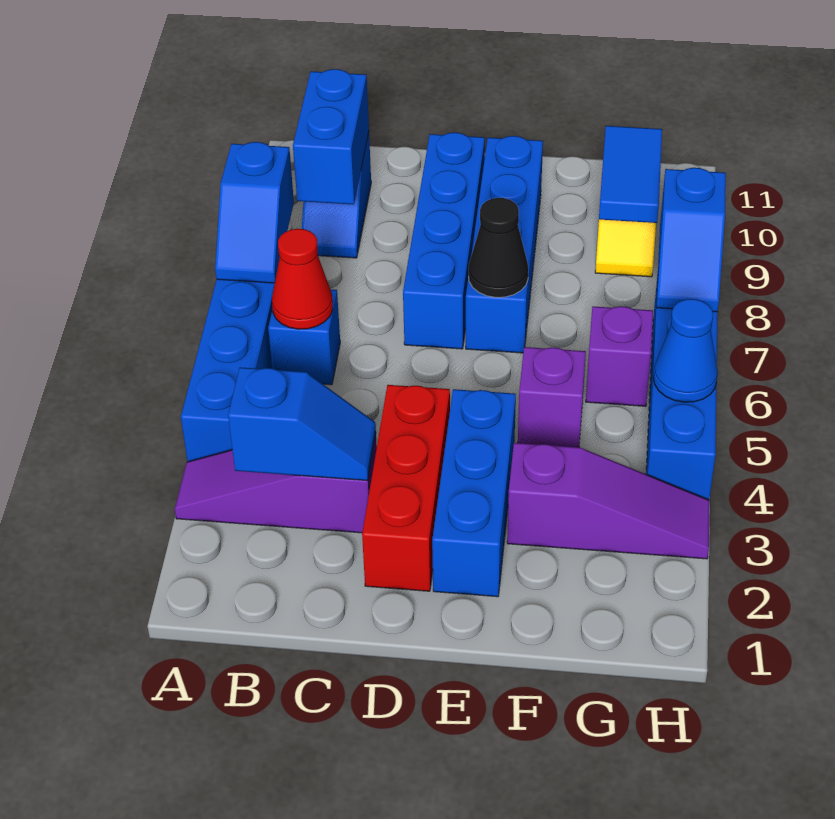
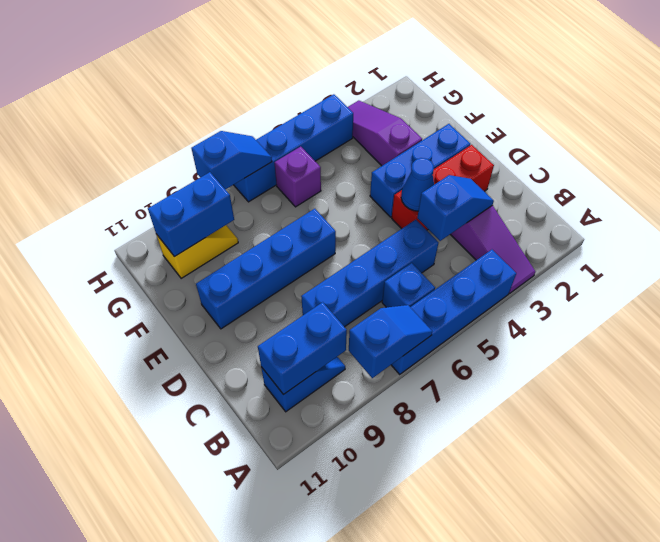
blue 1x2 slope [228,367,376,481] -> blue 1x2 slope turned to [417,175,494,241]
red 1x1 cone [272,229,333,329] -> none
blue 1x4 brick [403,133,485,349] -> blue 1x4 brick moved to [301,220,438,327]
black 1x1 cone [469,198,528,297] -> none
purple 1x1 brick [518,347,586,447] -> none
blue 1x2 tile [599,126,662,223] -> blue 1x2 brick [148,172,234,257]
blue 1x1 cone [653,299,718,402] -> blue 1x1 cone moved to [401,158,434,211]

